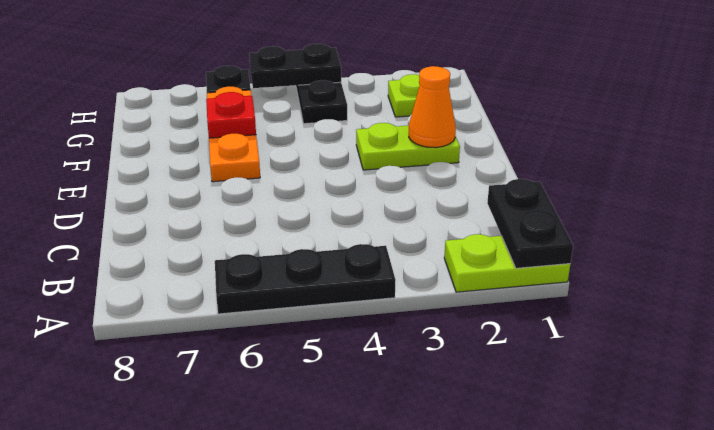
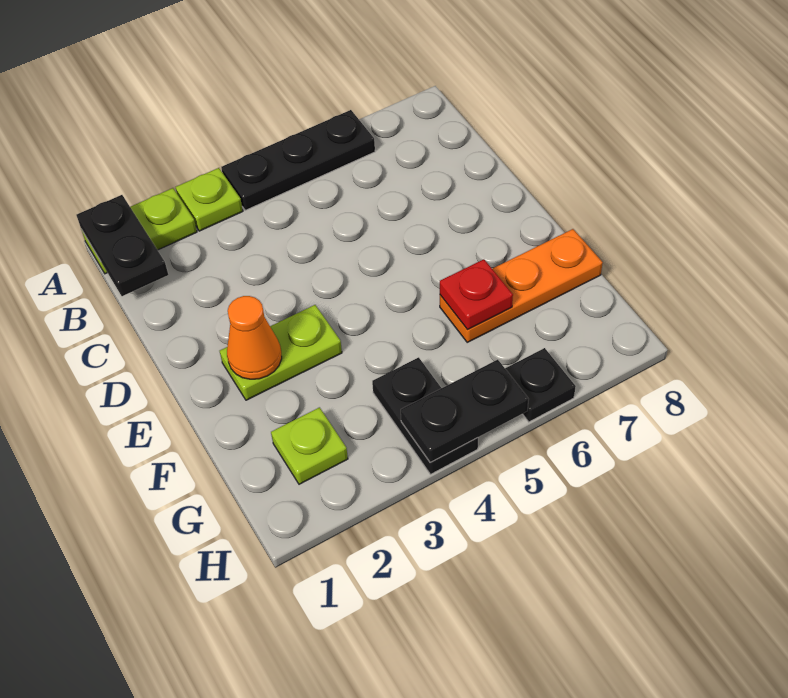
none -> lime 1x1 plate [176,168,243,231]
orange 1x3 plate [207,87,260,182] -> orange 1x3 plate turned to [440,229,603,342]

